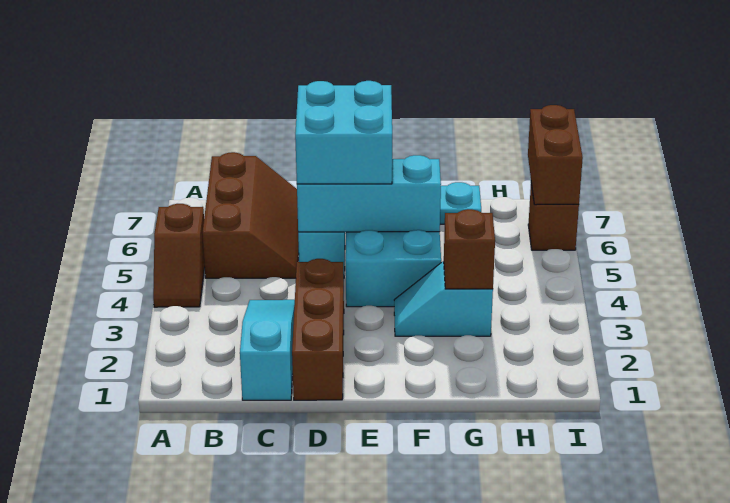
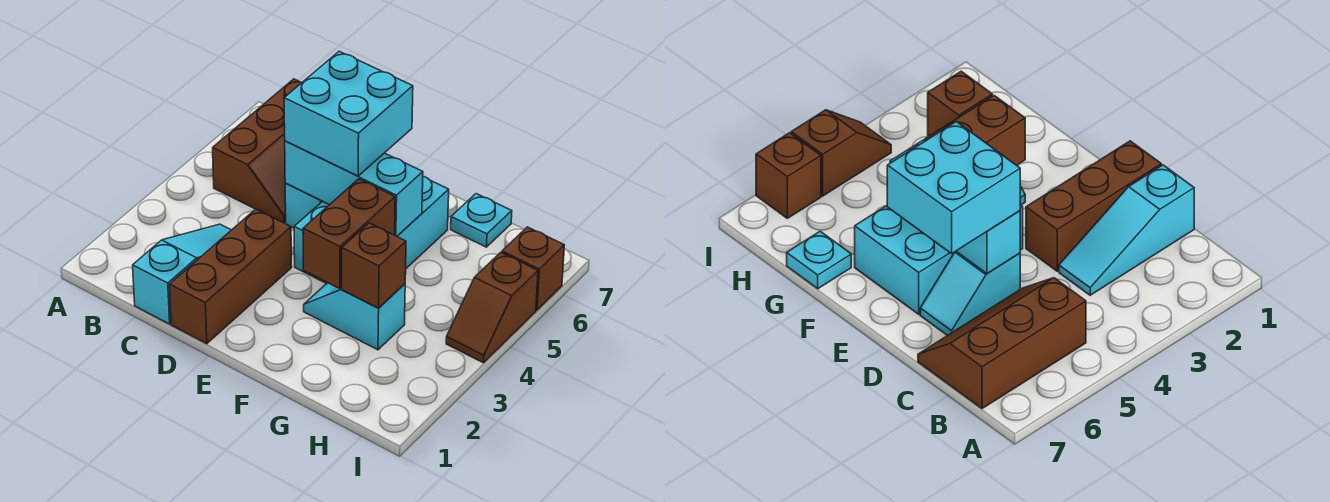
brown 1x2 slope [153,204,205,307] -> brown 1x2 slope moved to [446,252,538,363]
brown 1x2 brick [528,105,583,205] -> brown 1x2 brick moved to [303,179,395,289]

